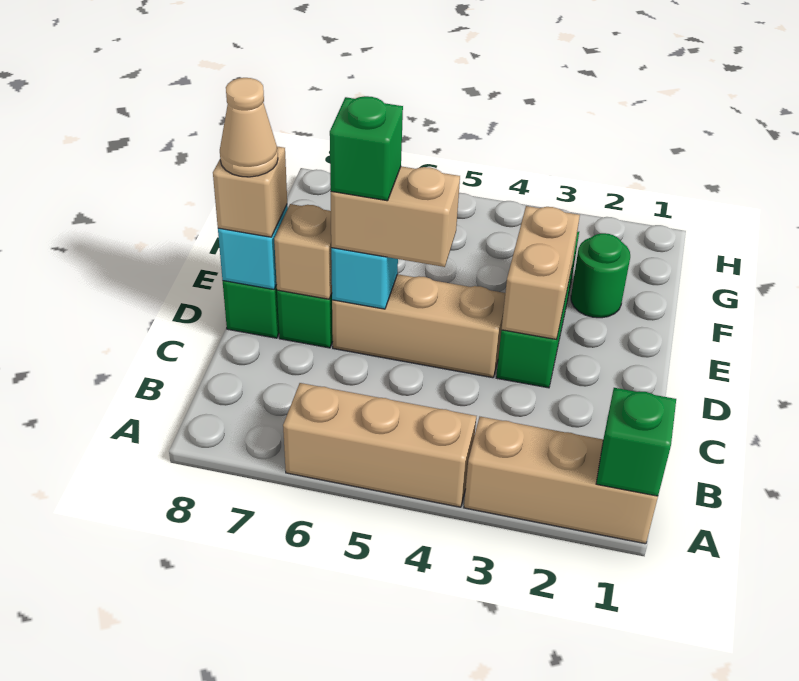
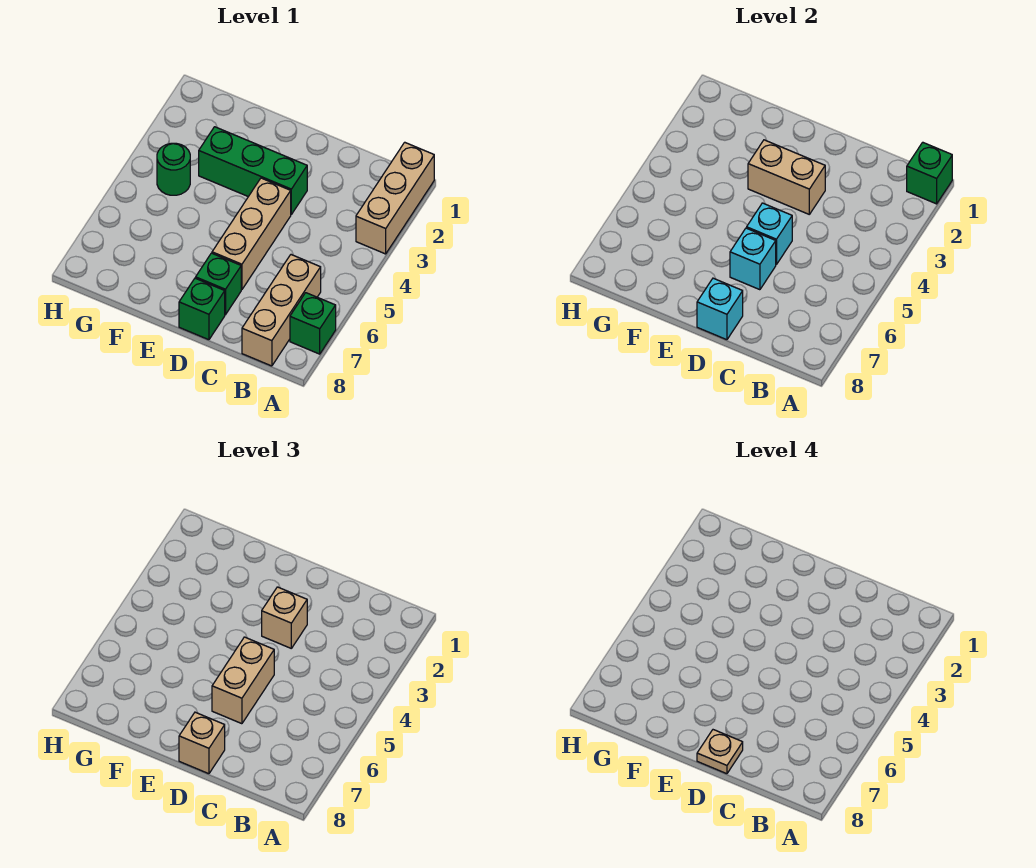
tan 1x3 brick [283,383,476,507] -> tan 1x3 brick moved to [242,255,321,366]
none -> cyan 1x1 brick [747,203,792,265]
green 1x1 brick [330,96,403,201] -> green 1x1 brick moved to [290,293,336,354]
tan 1x1 brick [274,204,332,299] -> tan 1x1 brick moved to [262,587,307,648]
tan 1x1 cone [220,78,278,177] -> tan 1x1 plate [697,730,743,774]
green 1x1 round brick [571,233,630,318] -> green 1x1 round brick moved to [157,143,190,195]

